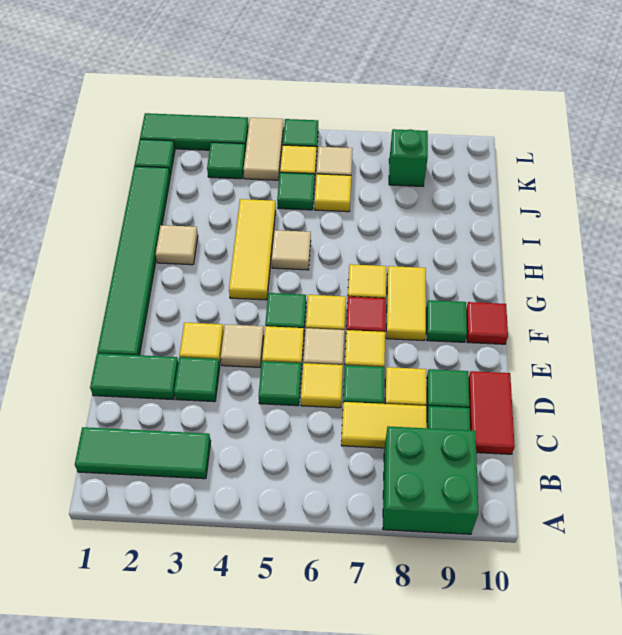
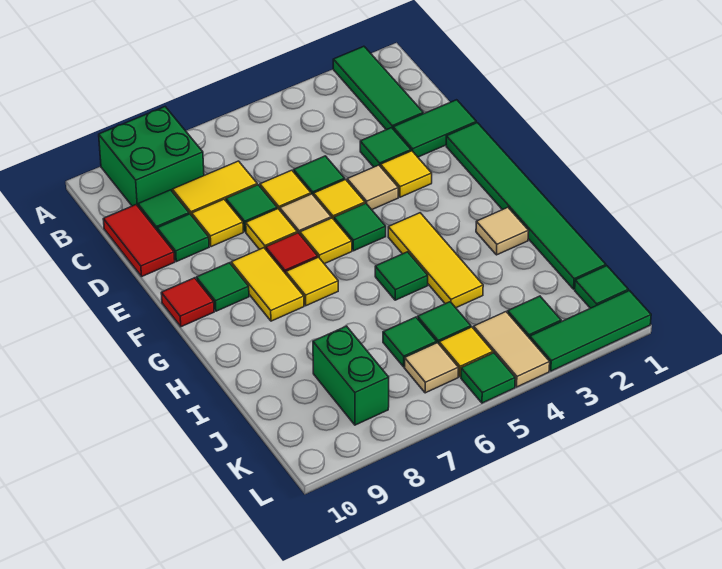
green 1x3 tile [75,427,211,479] -> green 1x3 tile turned to [333,46,423,130]
tan 1x1 tile [272,230,311,270] -> green 1x1 tile [375,252,428,300]
yellow 1x1 tile [315,174,351,212] -> green 1x1 tile [383,317,437,367]
green 1x1 brick [389,129,428,186] -> green 1x2 brick [313,326,389,425]

